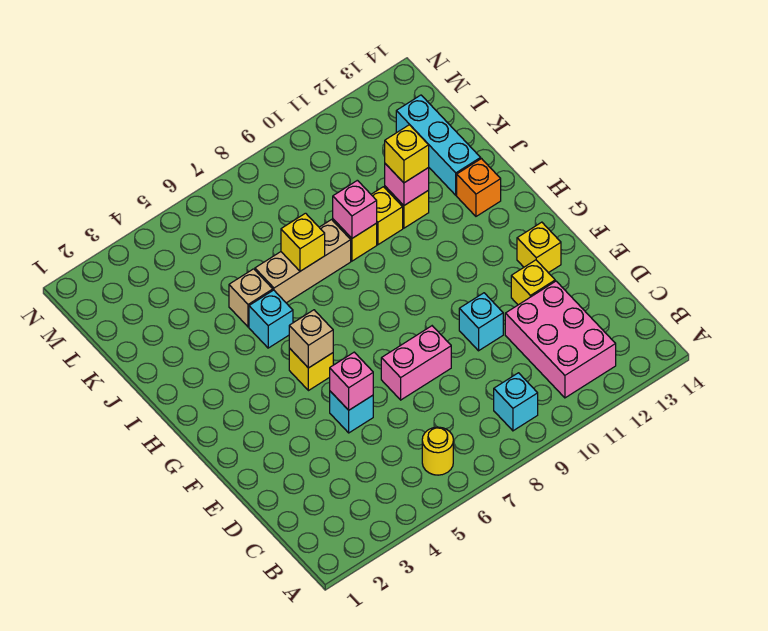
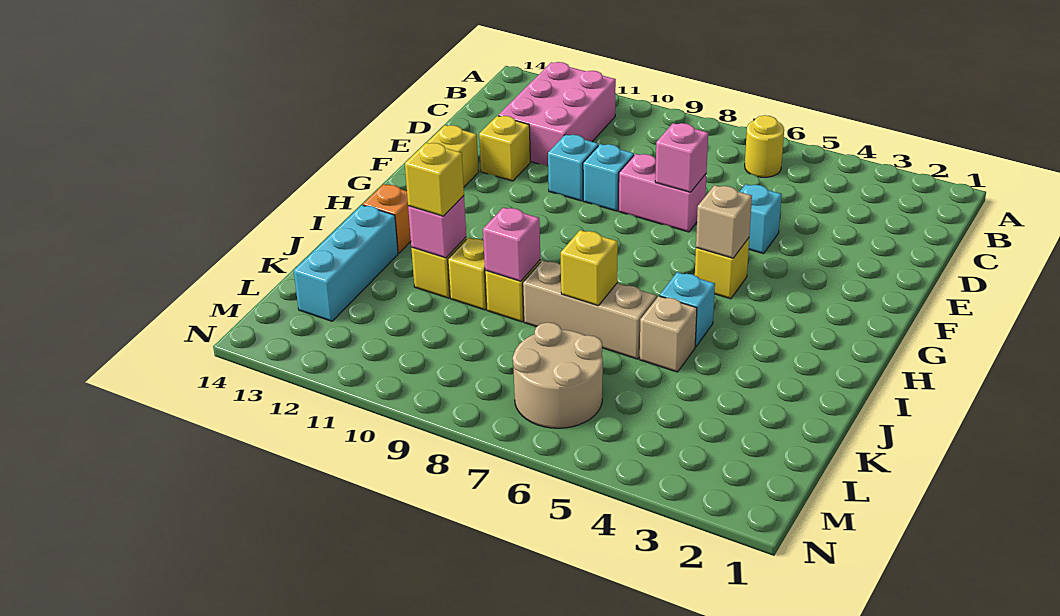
cyan 1x1 brick [494,373,538,431] -> cyan 1x1 brick moved to [583,144,634,211]
pink 1x1 brick [330,352,373,410] -> pink 1x1 brick moved to [655,123,708,192]
none -> tan 2x2 round brick [513,322,603,428]

